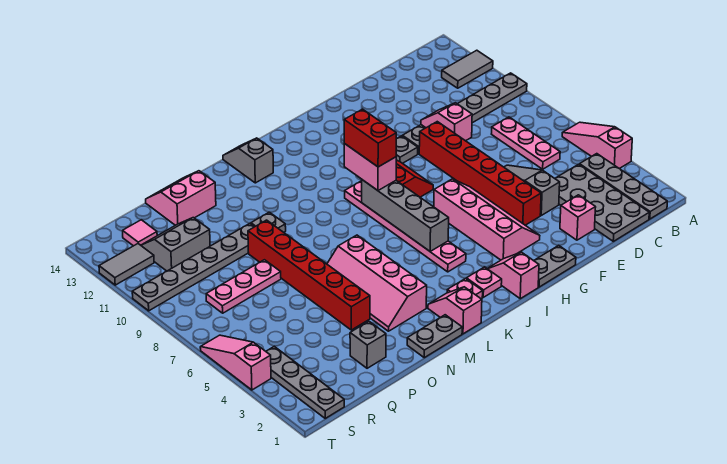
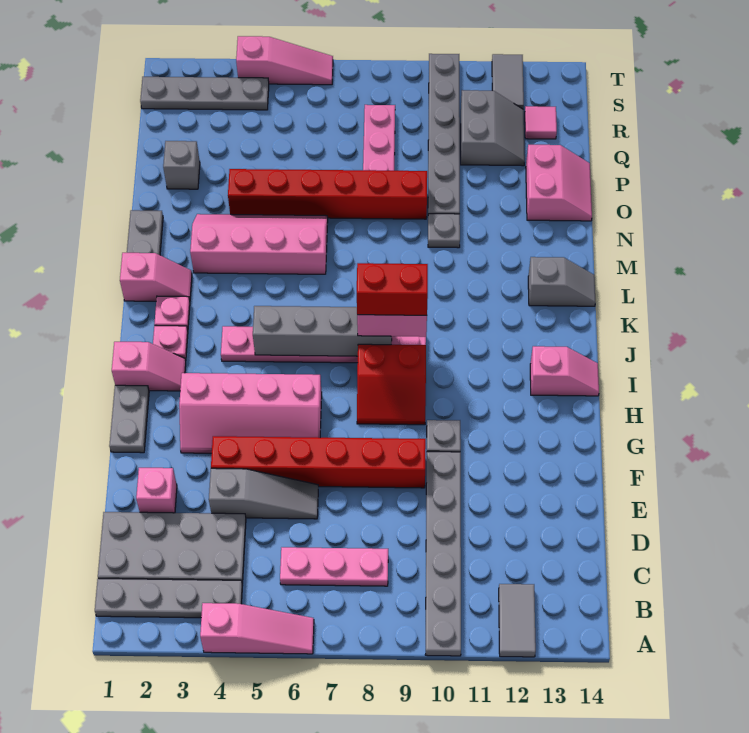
pink 1x2 slope [421,103,472,141] -> pink 1x2 slope moved to [530,346,599,396]

